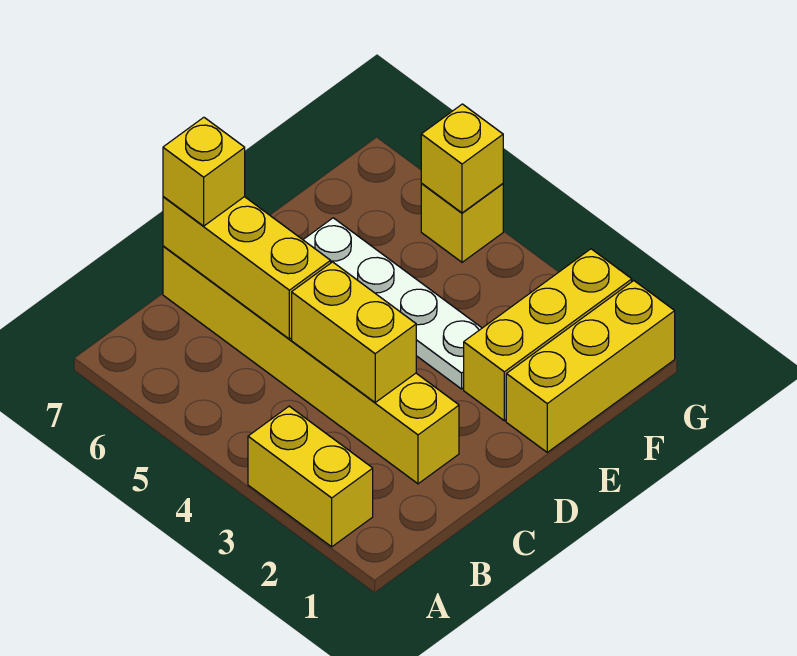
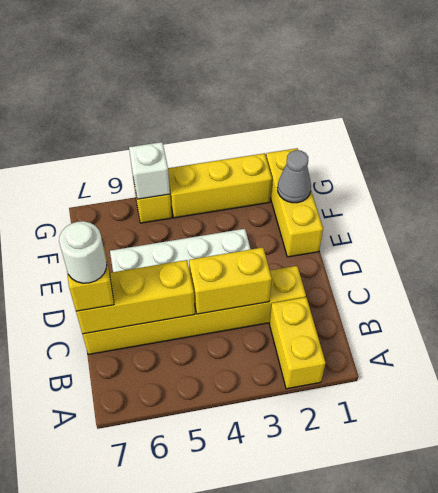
yellow 1x2 brick [248,406,373,547] -> yellow 1x2 brick turned to [269,297,326,389]
none -> white 1x1 round brick [59,221,107,283]
yellow 1x3 brick [464,249,632,421] -> yellow 1x3 brick turned to [168,153,272,218]
none -> grey 1x1 cone [278,150,311,203]
yellow 1x1 brick [421,104,503,213] -> white 1x1 brick [129,142,170,199]

